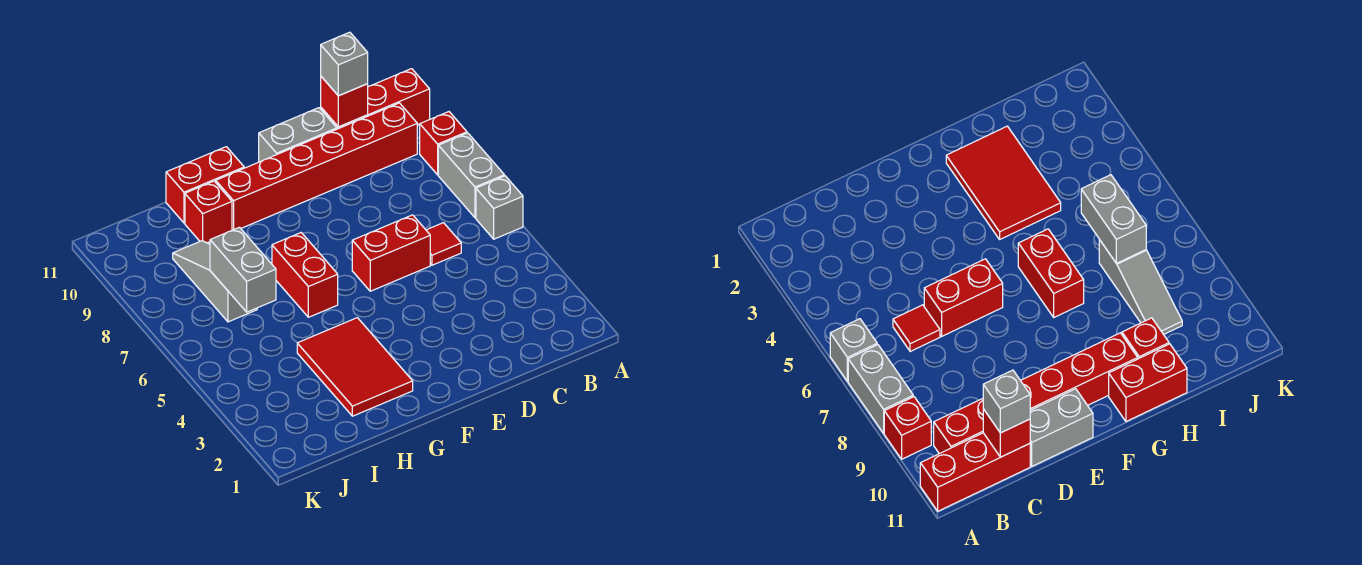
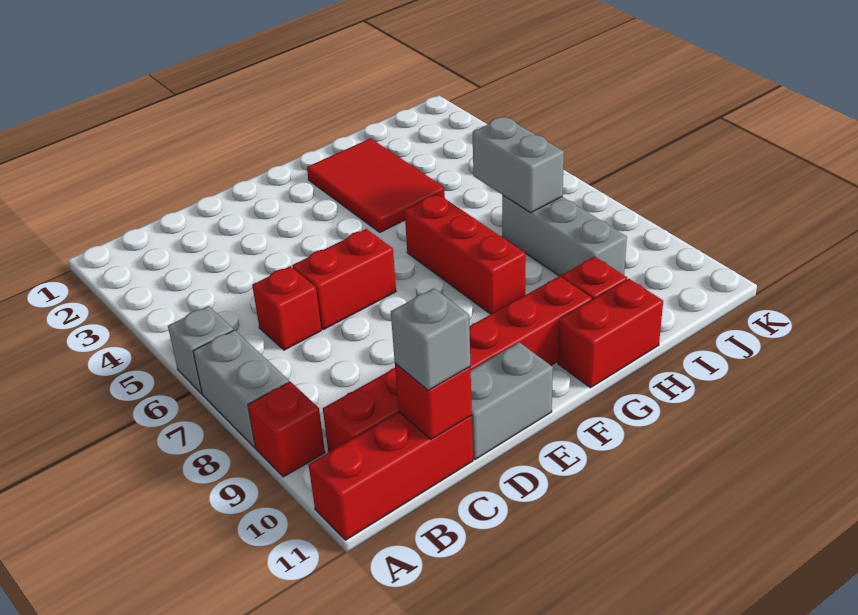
red 1x1 tile [426,223,461,265] -> red 1x1 brick [252,266,321,350]
red 1x2 brick [272,233,338,317] -> red 1x3 brick [405,194,526,314]
grey 1x3 slope [173,241,257,322] -> grey 1x3 brick [502,195,627,277]

